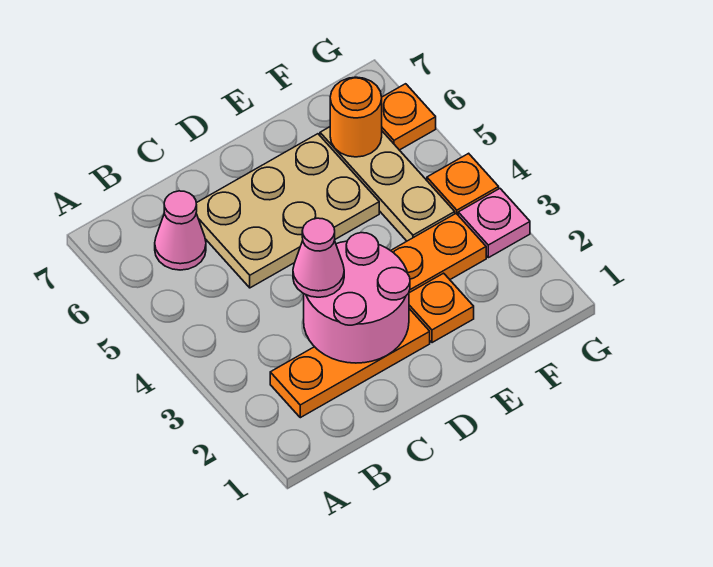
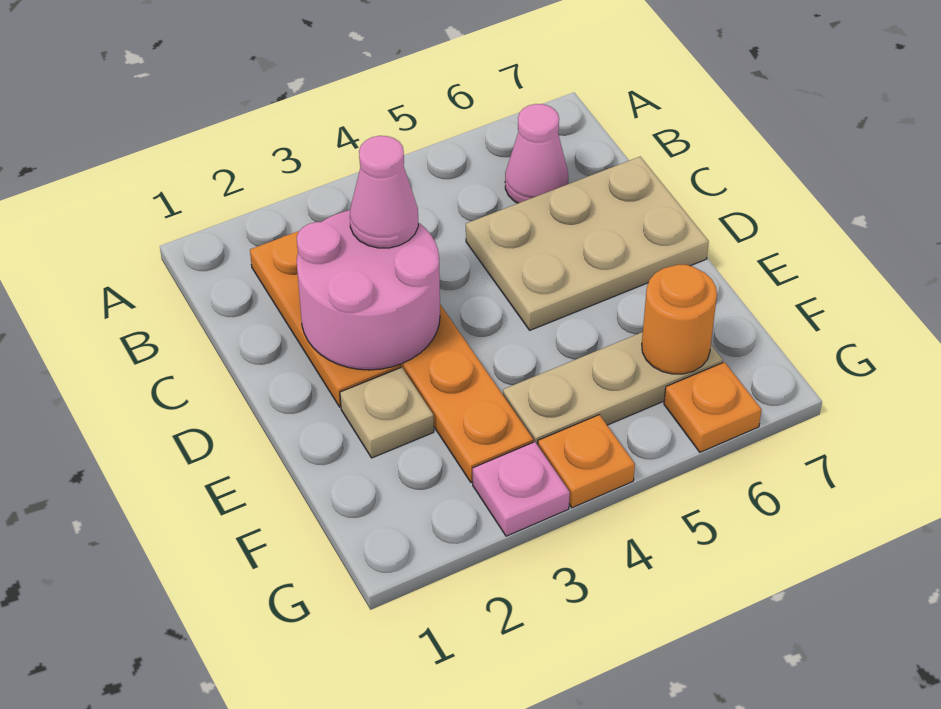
tan 2x3 plate [196,134,379,288] -> tan 2x3 plate turned to [466,157,709,330]
orange 1x1 plate [409,273,474,343] -> tan 1x1 plate [340,367,434,458]

